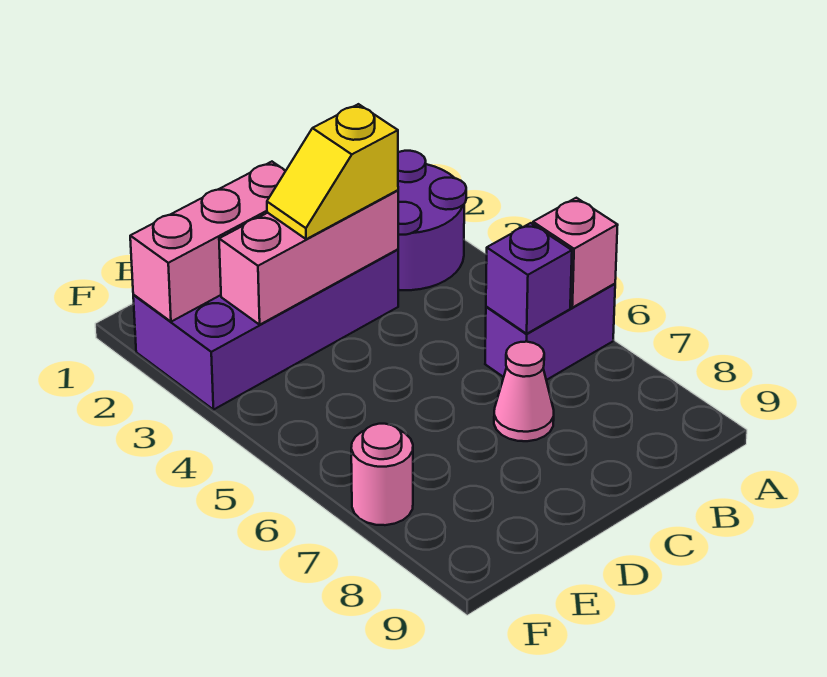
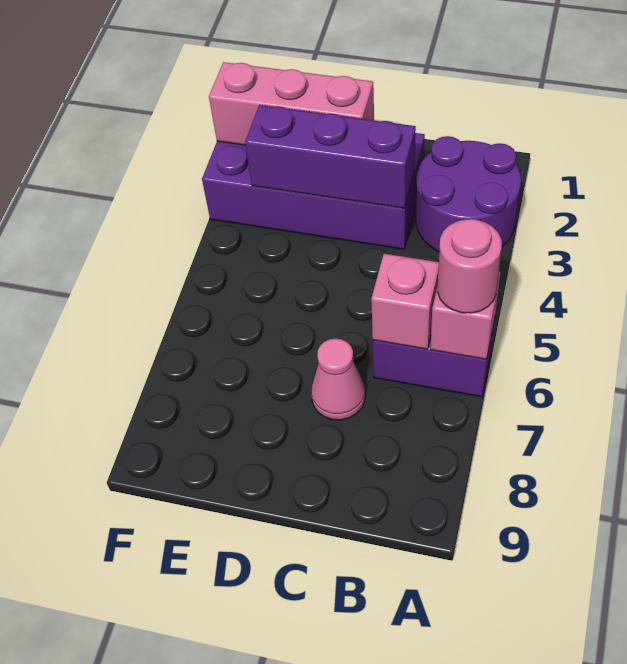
purple 1x1 brick [486,223,572,334] -> pink 1x1 brick [371,254,439,349]
pink 1x3 brick [219,190,398,325] -> purple 1x3 brick [245,105,416,208]
yellow 1x2 slope [267,104,398,239] -> none
pink 1x1 round brick [351,424,413,525] -> pink 1x1 round brick moved to [438,219,502,313]

